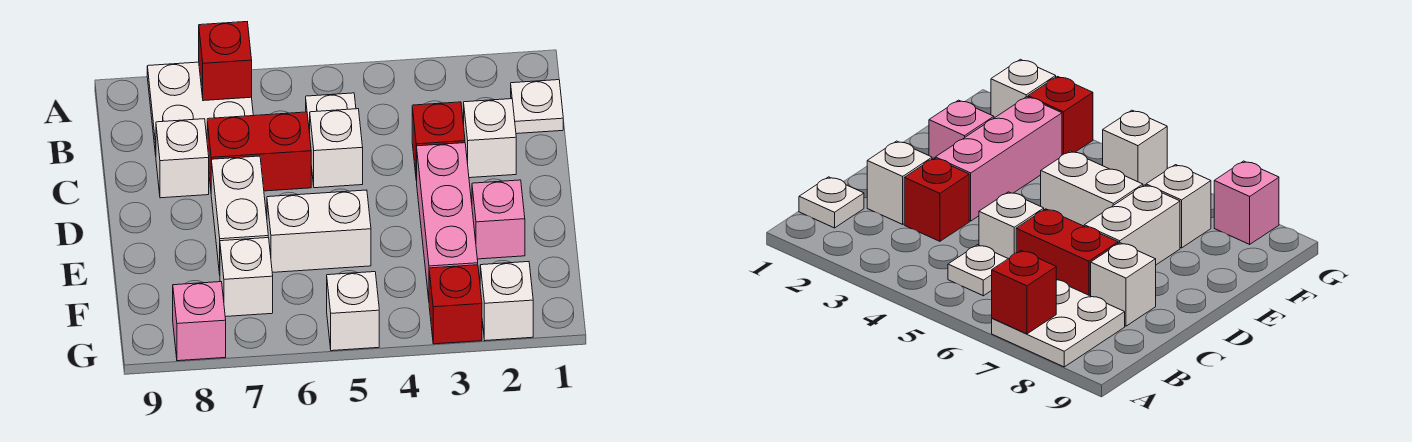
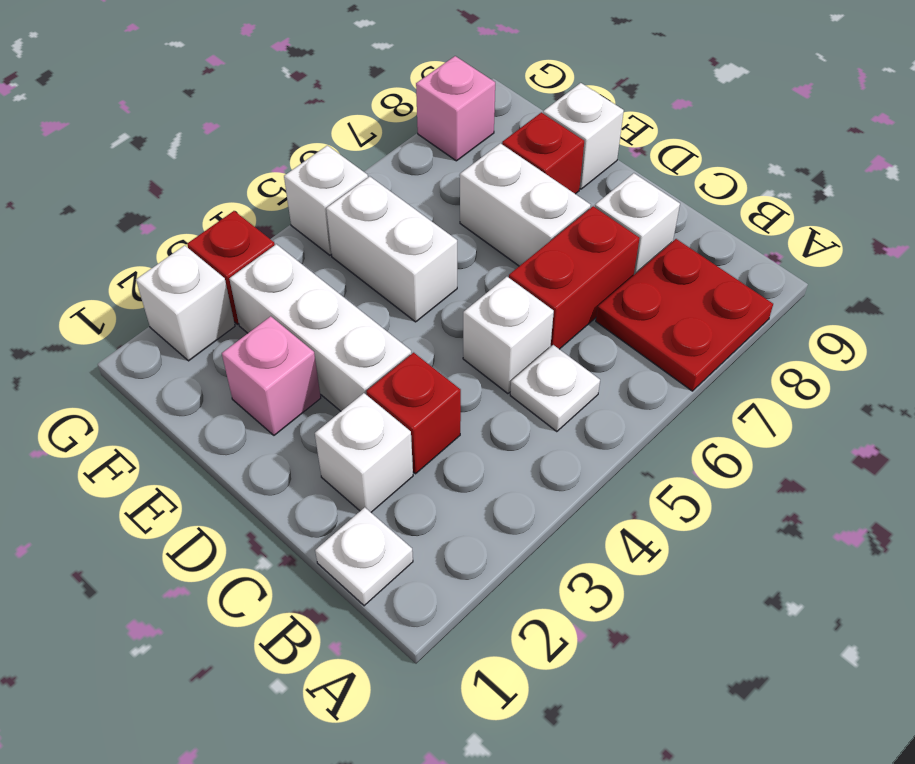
white 2x2 plate [147,62,253,155] -> red 2x2 plate [596,239,773,391]
red 1x1 brick [199,22,252,101] -> red 1x1 brick moved to [502,112,584,194]
pink 1x3 brick [417,143,478,299] -> white 1x3 brick [229,244,411,411]
white 1x2 brick [267,190,371,272] -> white 1x2 brick turned to [326,176,457,322]
white 1x1 brick [220,238,273,317] -> white 1x1 brick moved to [543,83,624,189]

